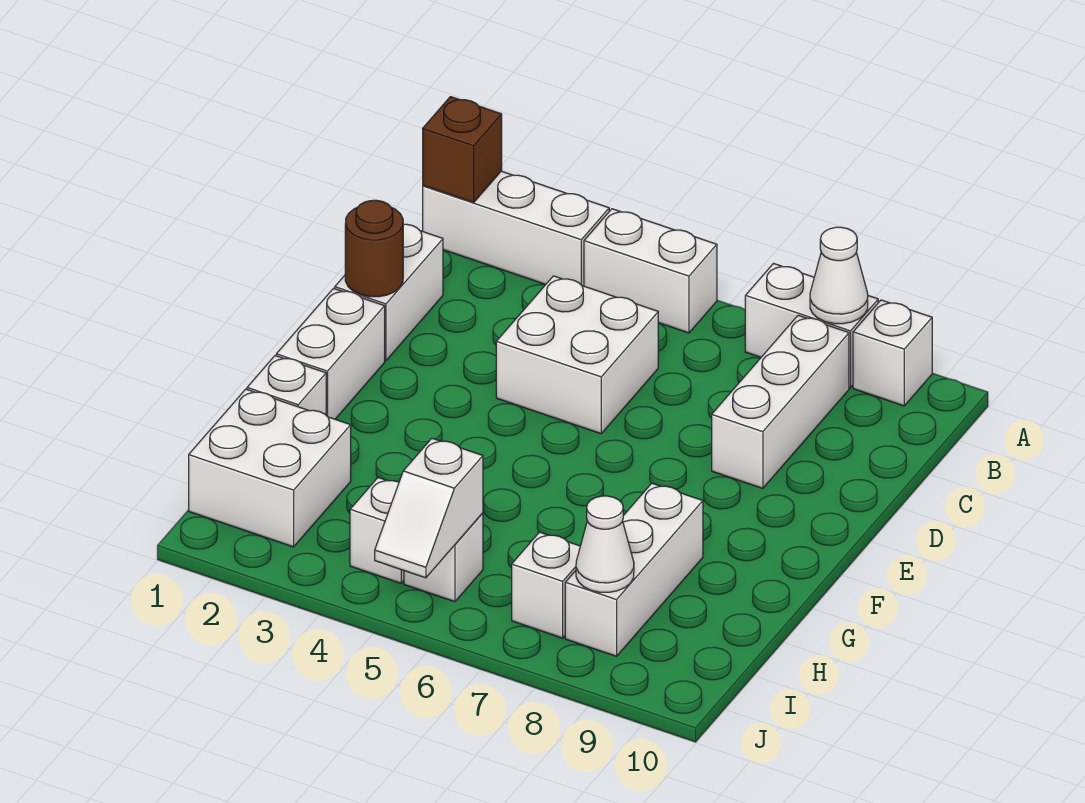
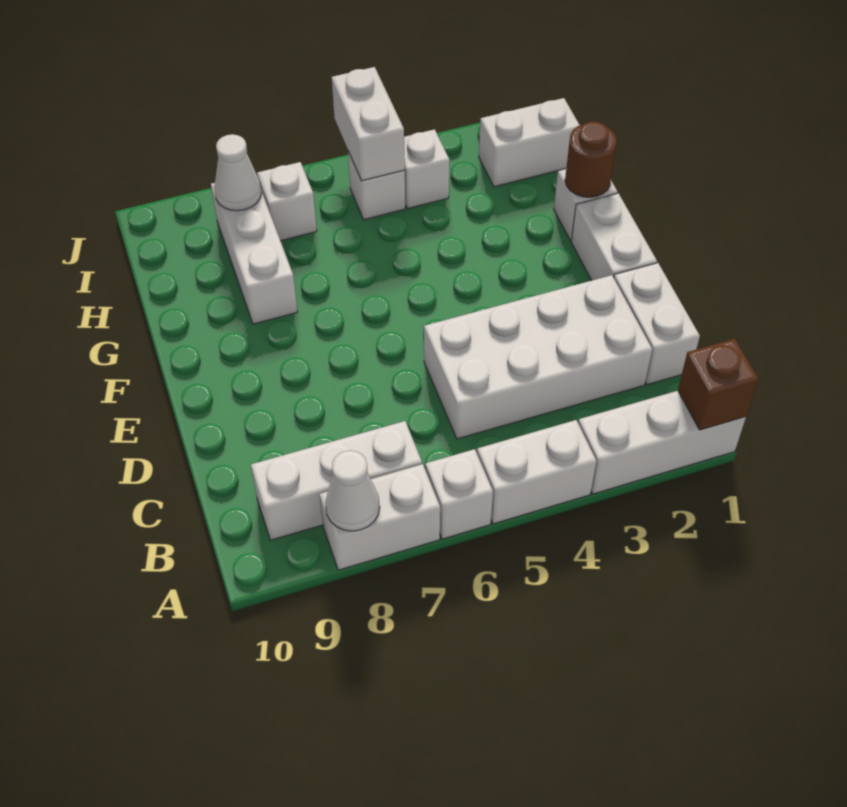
white 1x1 brick [853,300,932,406] -> white 1x1 brick moved to [425,449,493,539]
white 1x3 brick [712,315,849,489] -> white 1x3 brick turned to [251,421,422,540]
white 2x2 brick [496,276,658,434] -> white 2x4 brick [424,275,652,439]
brown 1x1 round brick [345,200,403,297] -> brown 1x1 round brick moved to [565,121,617,197]
white 2x2 brick [189,389,351,547] -> white 1x2 brick [479,98,580,187]
white 1x2 slope [375,438,483,578] -> white 1x2 brick [332,67,405,181]

